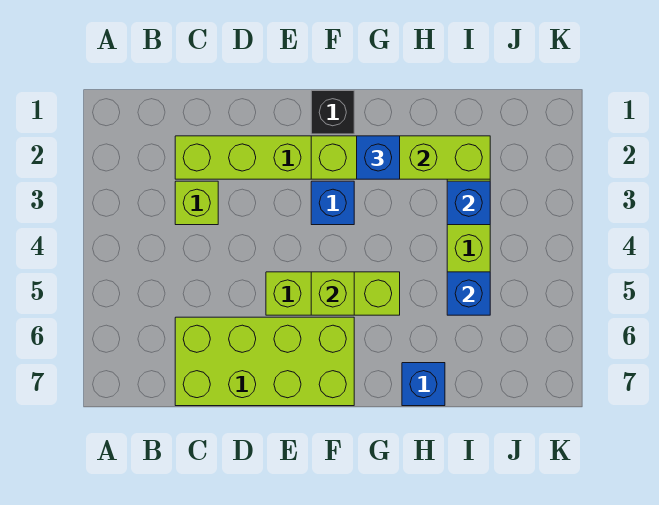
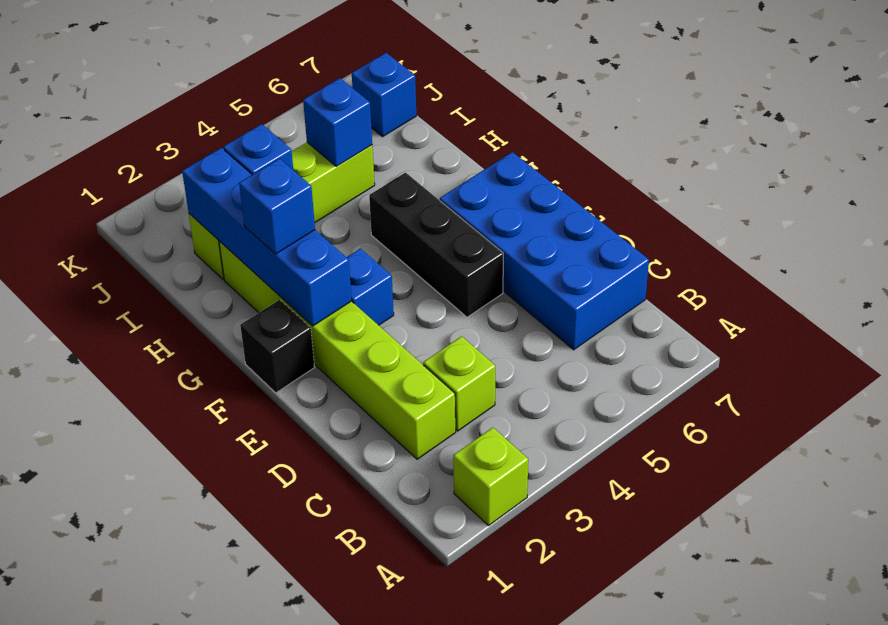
lime 2x4 brick [175,317,354,406] -> blue 2x4 brick [440,152,649,350]
lime 1x3 brick [266,272,400,315] -> black 1x3 brick [369,173,503,317]
lime 1x4 brick [311,136,490,179] -> blue 1x4 brick [182,148,352,326]
lime 1x1 brick [311,272,354,315] -> lime 1x1 brick moved to [453,427,528,526]
blue 1x1 brick [402,363,445,406] -> blue 1x1 brick moved to [352,53,416,137]

